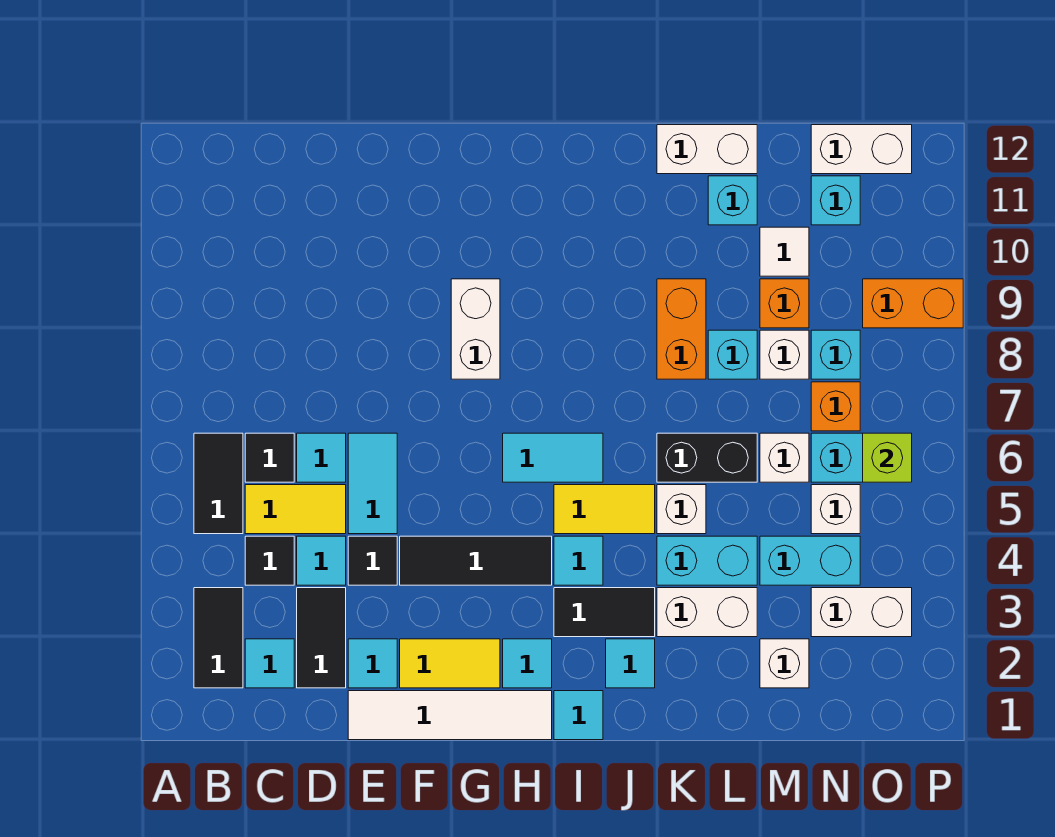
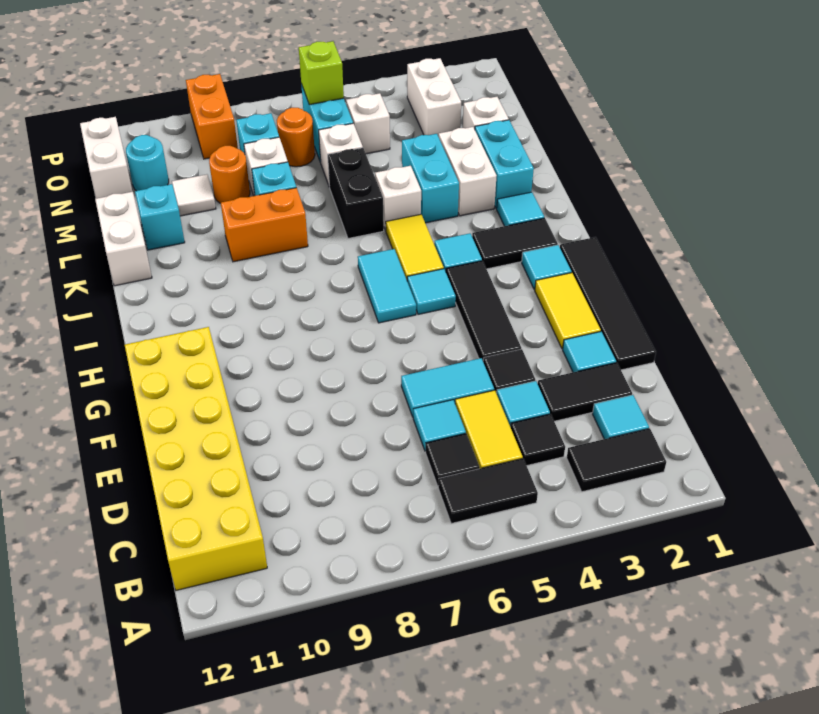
none -> yellow 2x6 brick [125,327,267,590]
white 1x4 tile [348,691,552,740] -> black 1x4 tile [560,237,656,370]
white 1x2 brick [451,279,500,379] -> none
cyan 1x1 tile [554,691,603,740] -> cyan 1x1 tile moved to [407,269,456,314]
black 1x2 tile [554,588,655,637] -> black 1x2 tile turned to [472,218,558,269]
cyan 1x2 brick [760,536,860,585] -> cyan 1x2 brick moved to [475,120,534,209]
orange 1x1 brick [760,279,809,328] -> orange 1x1 round brick [209,146,250,203]
orange 1x1 brick [811,382,860,431] -> orange 1x1 round brick [277,108,315,167]
cyan 1x1 brick [811,176,860,225] -> cyan 1x1 round brick [126,135,169,191]

